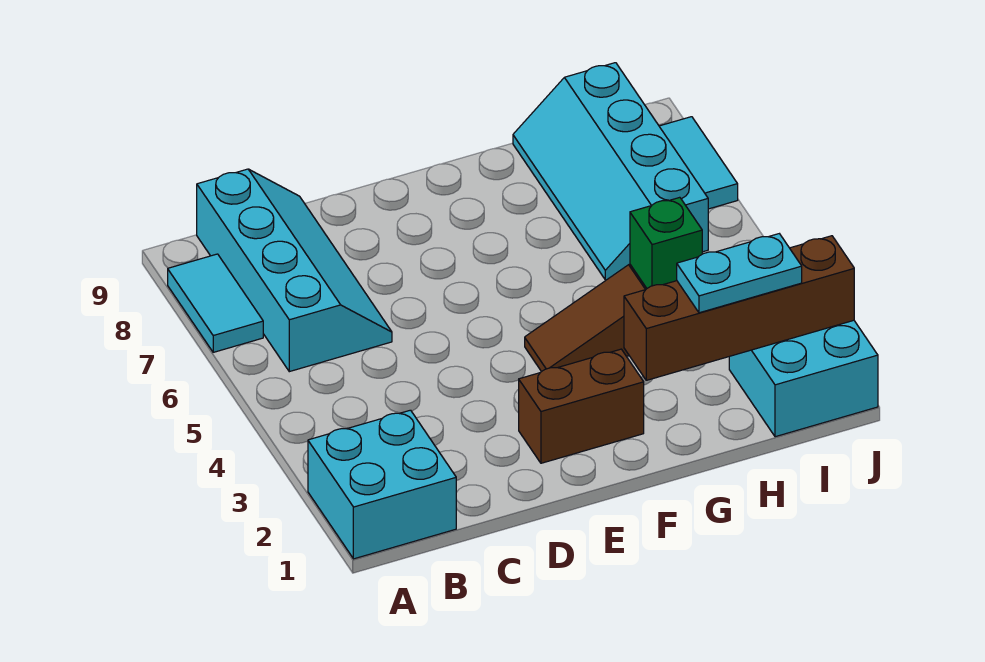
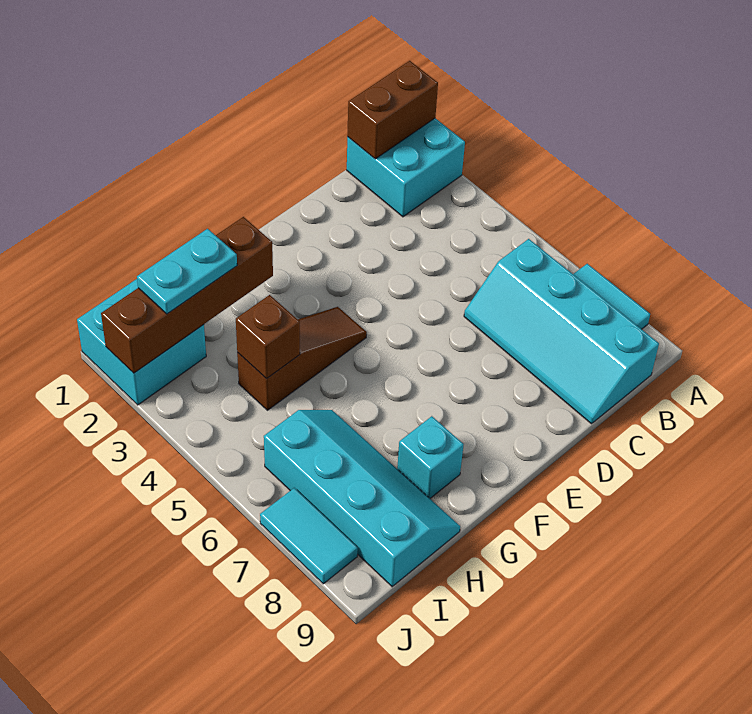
brown 1x2 brick [519,349,644,463] -> brown 1x2 brick moved to [347,61,438,159]
none -> cyan 1x1 brick [397,416,464,498]
green 1x1 brick [630,197,702,288] -> brown 1x1 brick [236,295,300,379]

